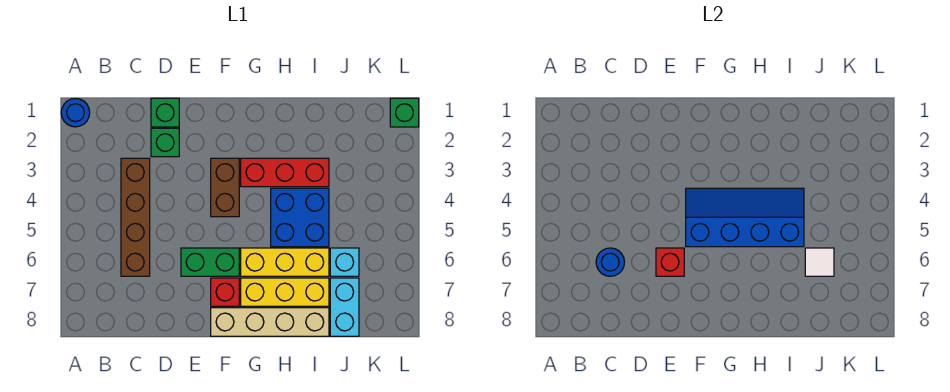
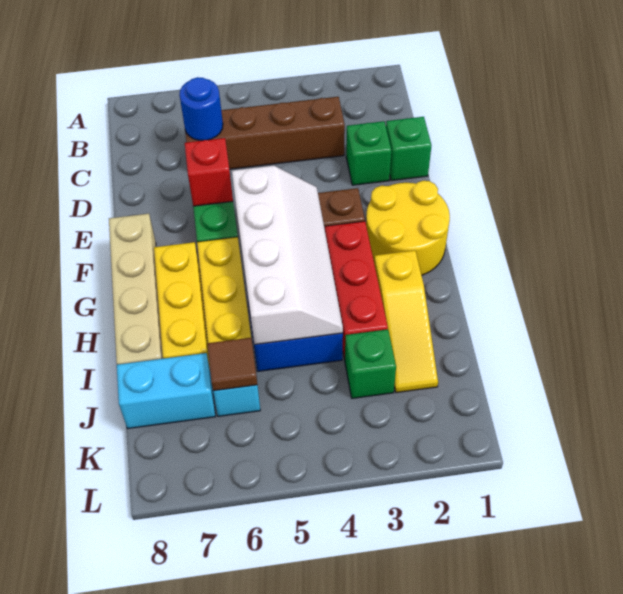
blue 1x1 round brick [61,98,90,127] -> none
none -> yellow 2x2 round brick [366,181,450,275]
blue 2x4 slope [686,188,804,247] -> white 2x4 slope [232,166,343,345]
red 1x1 brick [211,278,239,306] -> none
none -> yellow 1x3 slope [374,250,438,393]
white 1x1 tile [805,248,834,276] -> brown 1x1 tile [207,338,257,391]
green 1x1 brick [390,98,419,127] -> green 1x1 brick moved to [345,329,396,398]

